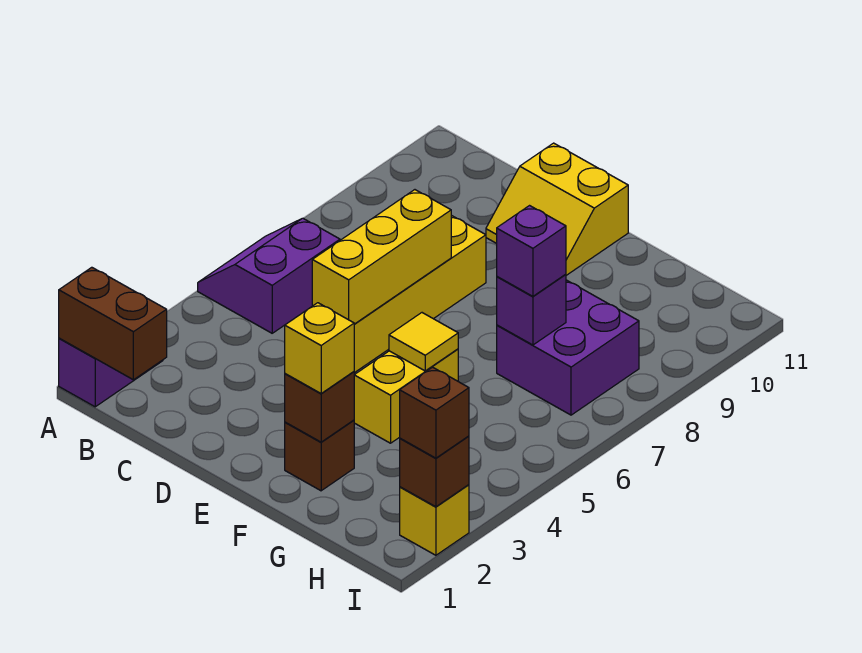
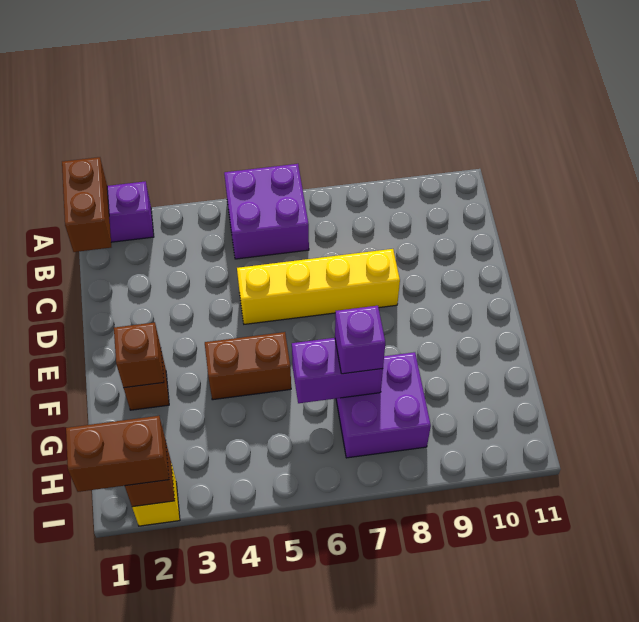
purple 2x2 slope [198,218,340,333] -> purple 2x2 brick [224,164,309,259]
yellow 1x3 brick [312,190,451,324] -> none
yellow 2x2 slope [486,143,628,275] -> none
yellow 1x1 brick [285,303,354,394] -> none
yellow 1x2 brick [354,349,458,443] -> brown 1x2 brick [205,332,291,400]
yellow 1x1 tile [389,313,458,371] -> none
purple 1x1 brick [497,274,566,345] -> purple 1x2 brick [292,338,383,403]
brown 1x1 brick [400,367,469,458] -> brown 1x2 brick [66,416,169,492]

